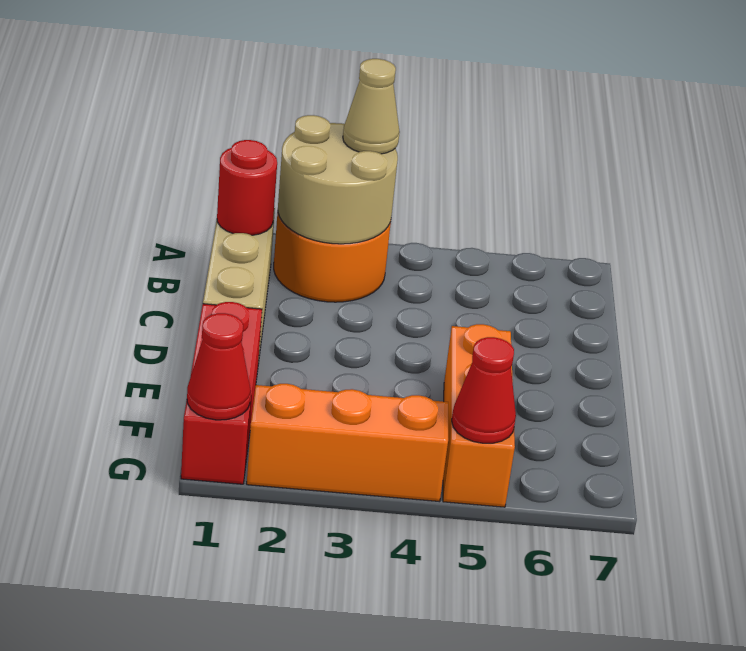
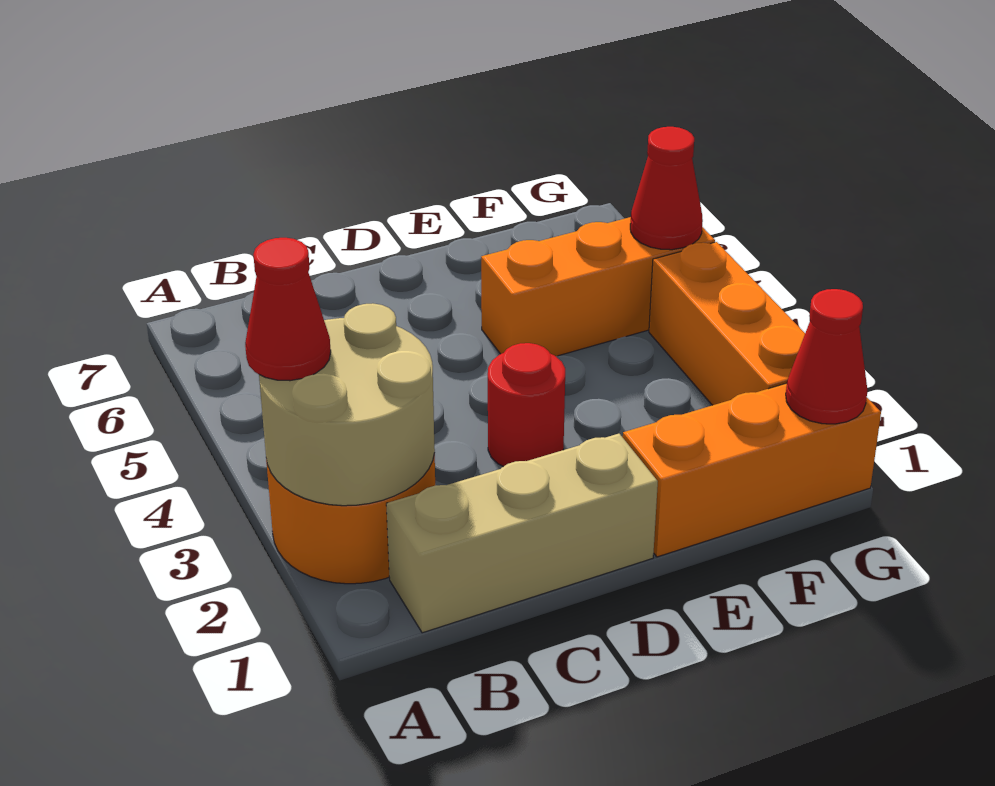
tan 1x1 cone [343,59,400,154] -> red 1x1 cone [245,238,331,381]
red 1x1 round brick [217,140,277,235] -> red 1x1 round brick moved to [488,343,565,467]
red 1x3 brick [181,302,262,484] -> orange 1x3 brick [623,383,881,557]

